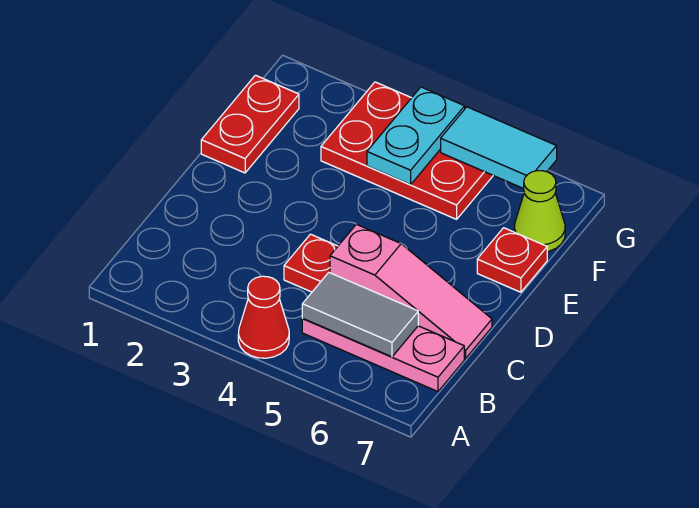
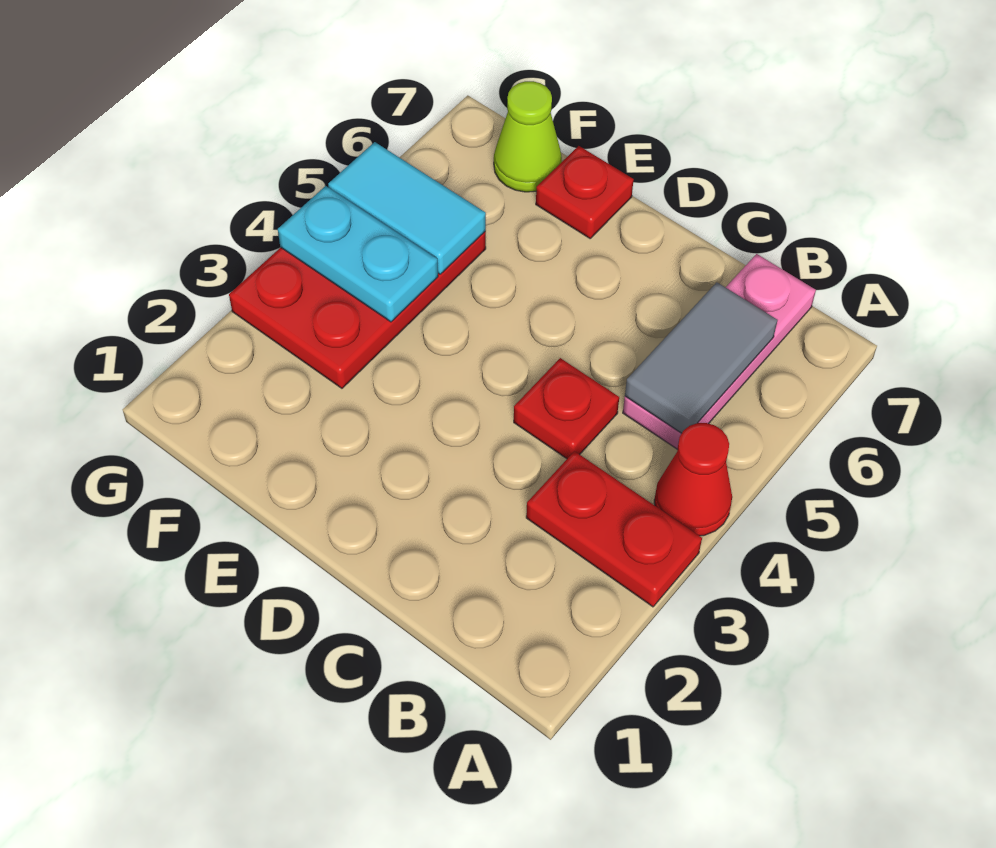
pink 1x3 slope [330,224,492,358] -> none
red 1x2 plate [201,75,299,173] -> red 1x2 plate moved to [526,451,702,607]
cyan 1x2 tile [441,107,557,189] -> cyan 1x2 tile turned to [328,142,486,274]

